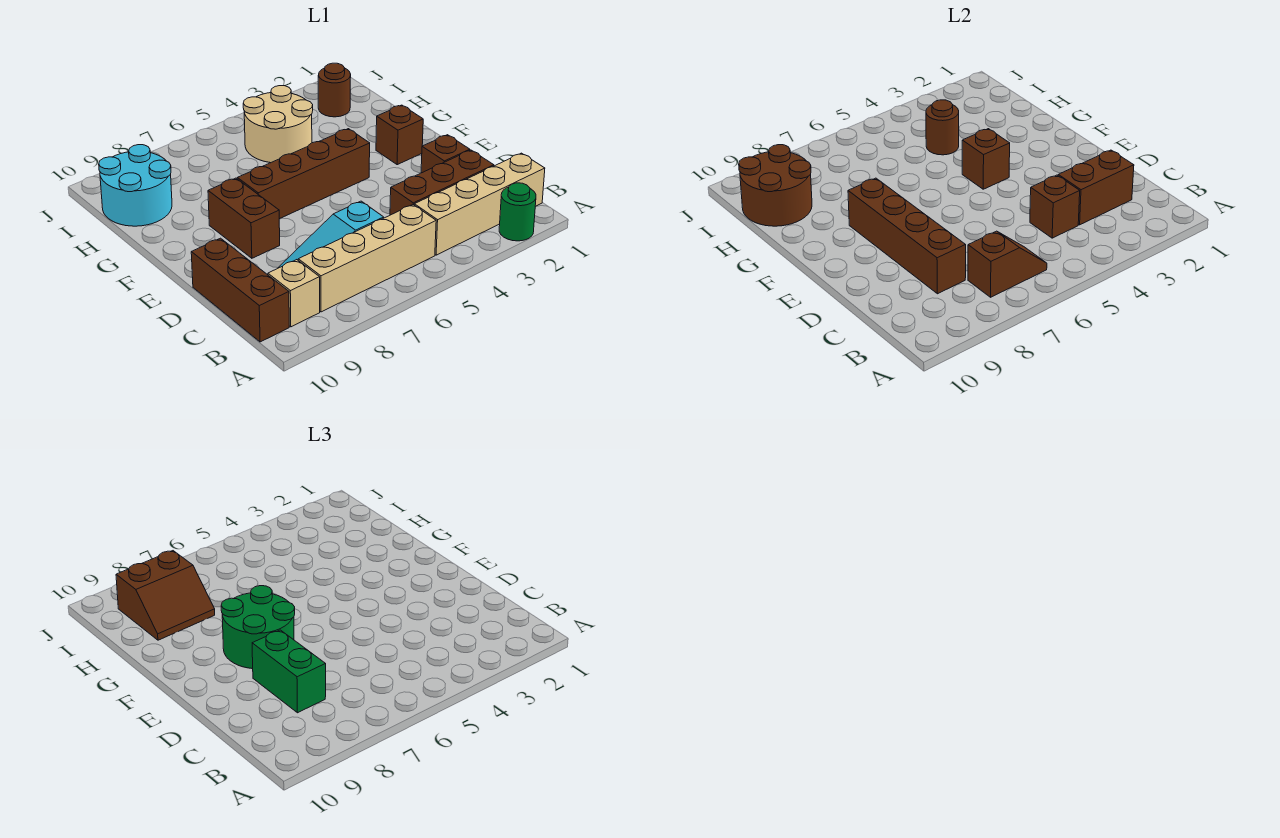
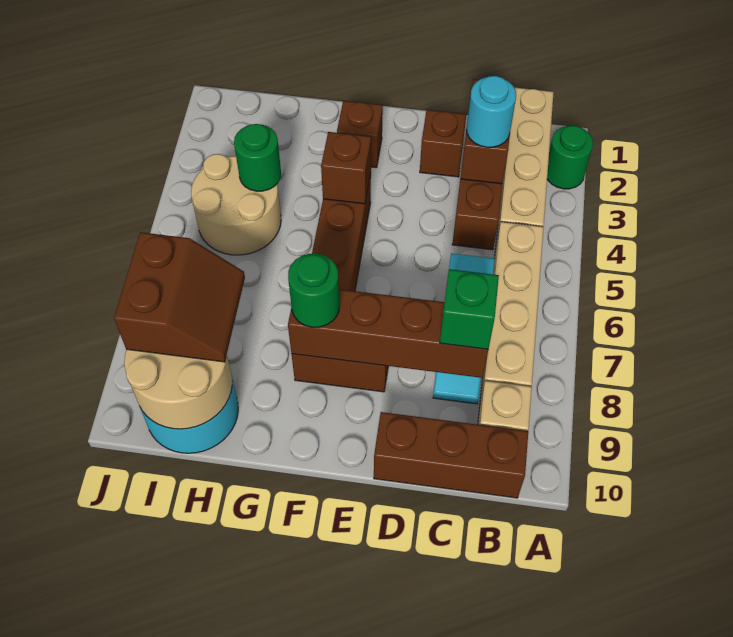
brown 1x2 slope [968,231,1047,297] -> none
none -> cyan 1x1 round brick [467,76,516,147]
brown 1x1 brick [1030,175,1080,238] -> none
green 1x2 brick [252,630,326,713] -> green 1x1 brick [440,269,499,349]
green 2x2 round brick [221,586,295,669] -> green 1x1 round brick [288,253,339,327]
brown 1x1 round brick [926,100,959,155] -> green 1x1 round brick [234,124,281,191]
brown 2x2 round brick [739,145,812,226] -> tan 2x2 round brick [124,349,232,429]
brown 1x1 round brick [318,63,351,117] -> none

